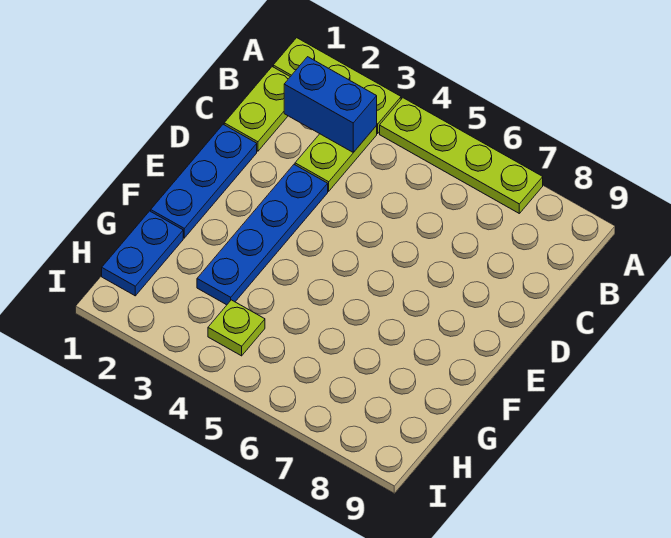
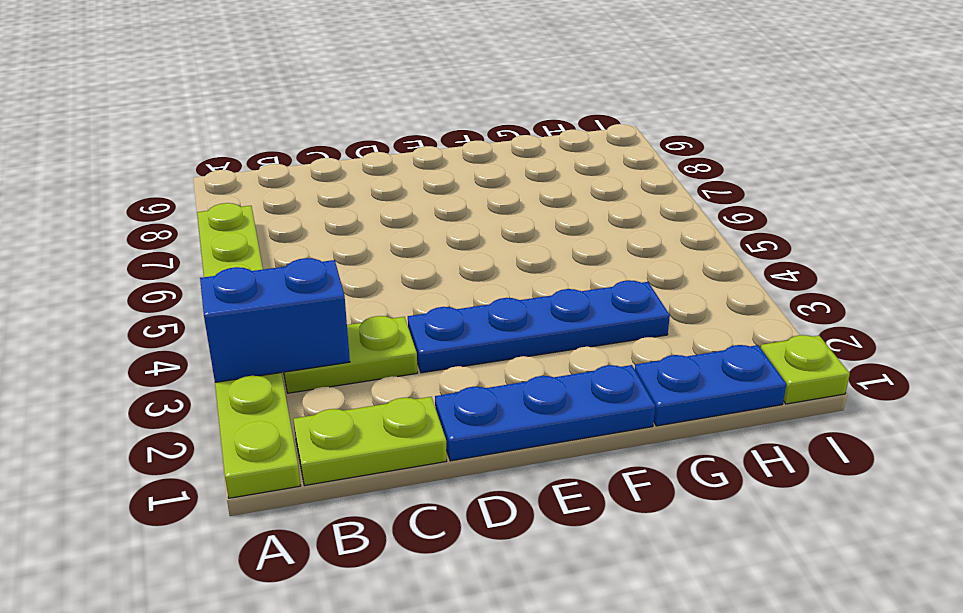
blue 1x2 brick [284,57,377,152] -> blue 1x2 brick turned to [200,258,350,382]
lime 1x1 plate [208,300,265,356] -> lime 1x1 plate moved to [761,335,850,404]

